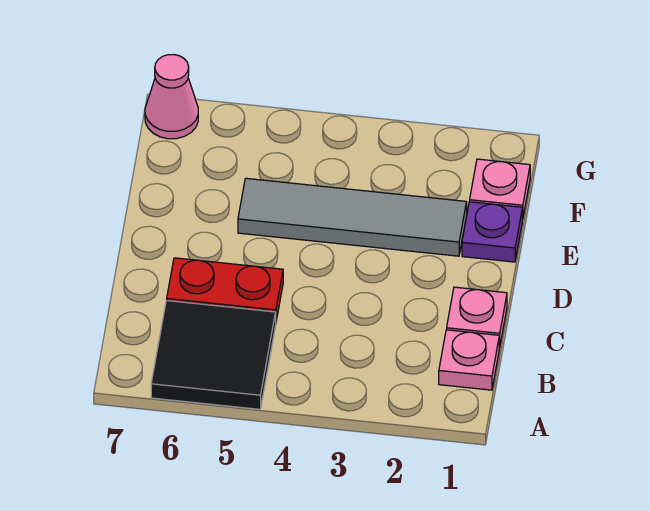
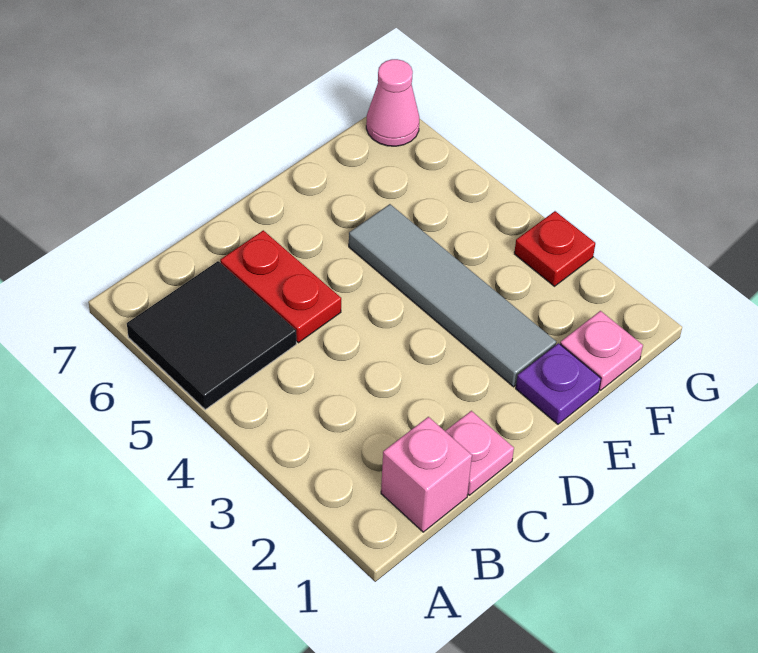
pink 1x1 plate [439,330,499,390] -> pink 1x1 brick [381,417,472,532]
none -> red 1x1 plate [514,211,595,286]

